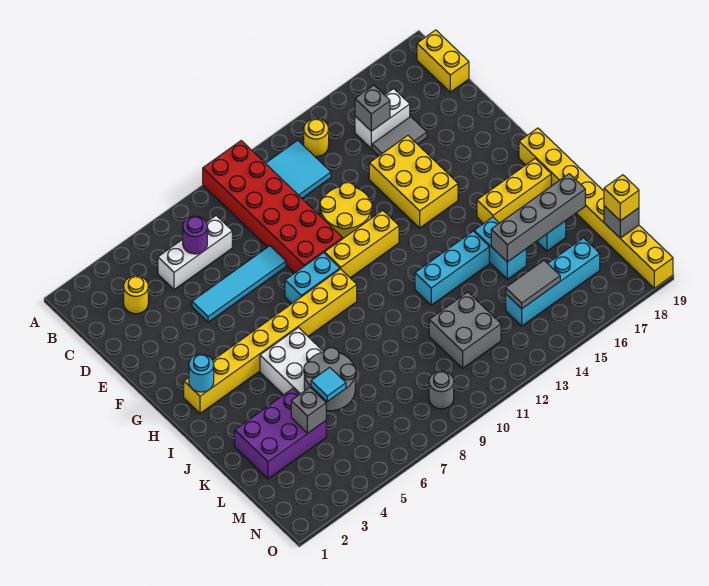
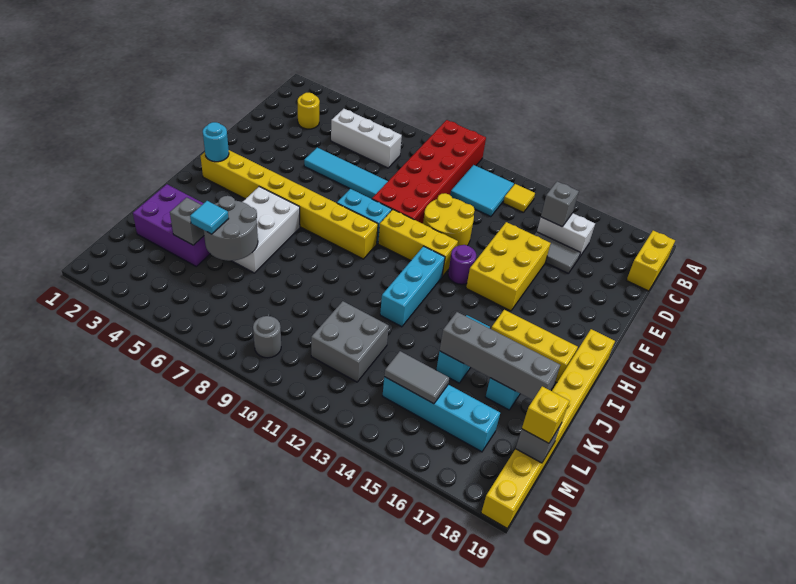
yellow 1x1 round brick [304,119,329,156] -> yellow 1x1 tile [503,184,535,213]
purple 1x1 round brick [183,216,207,254] -> purple 1x1 round brick moved to [448,245,476,284]
cyan 1x3 brick [415,231,489,305] -> cyan 1x3 brick turned to [380,246,445,327]

